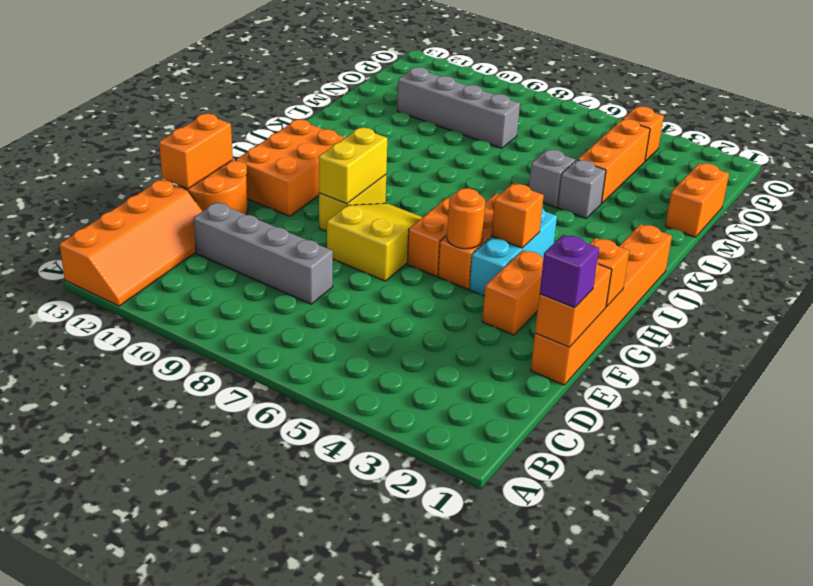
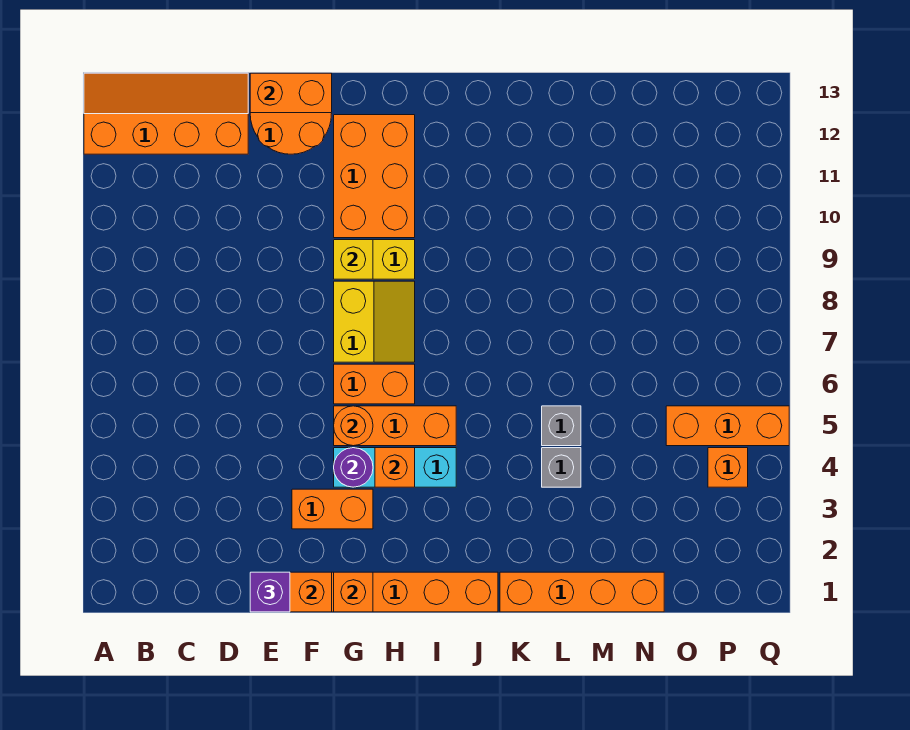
orange 2x4 slope [60,179,202,306] -> orange 2x4 slope turned to [84,73,248,154]
grey 1x4 brick [194,202,333,304] -> none
yellow 2x3 slope [327,203,422,281] -> yellow 2x2 slope [334,281,415,362]
none -> purple 1x1 round brick [334,448,373,487]
yellow 1x2 brick [319,128,387,204] -> yellow 1x1 brick [334,240,373,279]
orange 2x3 brick [235,119,345,216] -> orange 2x3 brick turned to [334,115,415,238]
orange 1x2 brick [665,163,729,237] -> orange 1x4 brick [500,572,664,612]
orange 1x3 brick [578,119,650,204] -> orange 1x3 brick moved to [666,406,789,446]
grey 1x4 brick [397,67,520,148] -> none

